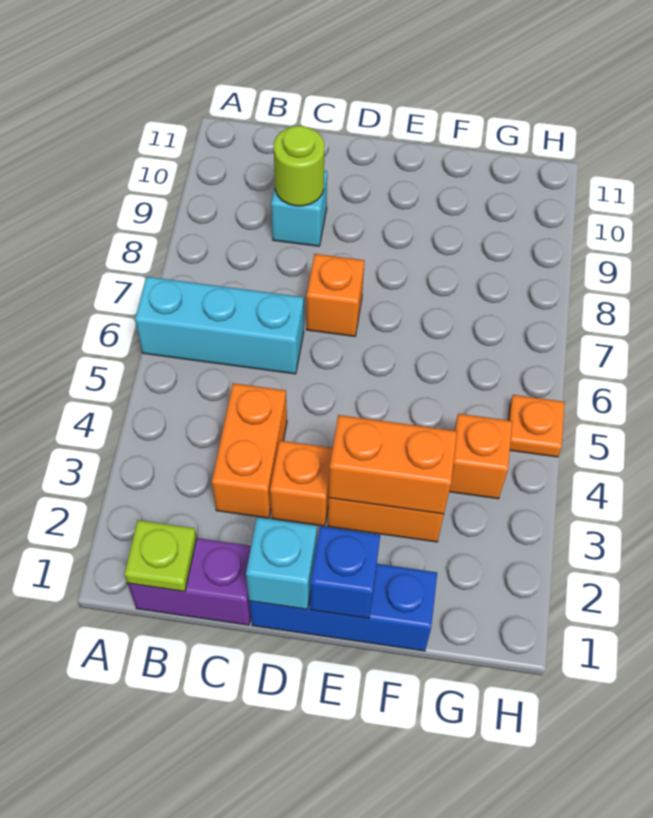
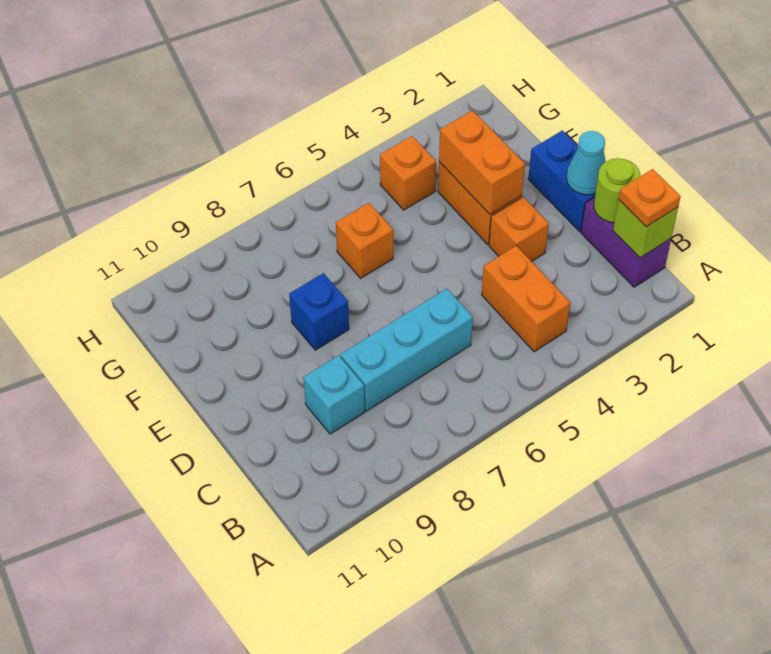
cyan 1x3 brick [135,277,304,374] -> cyan 1x3 brick turned to [341,289,473,411]
lime 1x1 plate [124,520,197,592] -> lime 1x1 brick [613,200,678,258]
orange 1x2 brick [212,383,287,518] -> orange 1x2 brick turned to [482,246,570,352]
lime 1x1 round brick [274,126,324,206] -> lime 1x1 round brick moved to [594,158,640,223]
blue 1x3 brick [249,564,437,651] -> blue 1x2 brick [528,130,595,231]
cyan 1x1 brick [246,517,317,609] -> cyan 1x1 cone [566,131,606,195]
orange 1x1 brick [306,254,364,336] -> orange 1x1 brick moved to [336,203,393,278]
blue 1x1 brick [310,526,380,618] -> blue 1x1 brick moved to [289,273,349,350]
orange 1x1 plate [508,395,565,457] -> orange 1x1 plate moved to [619,169,681,227]

